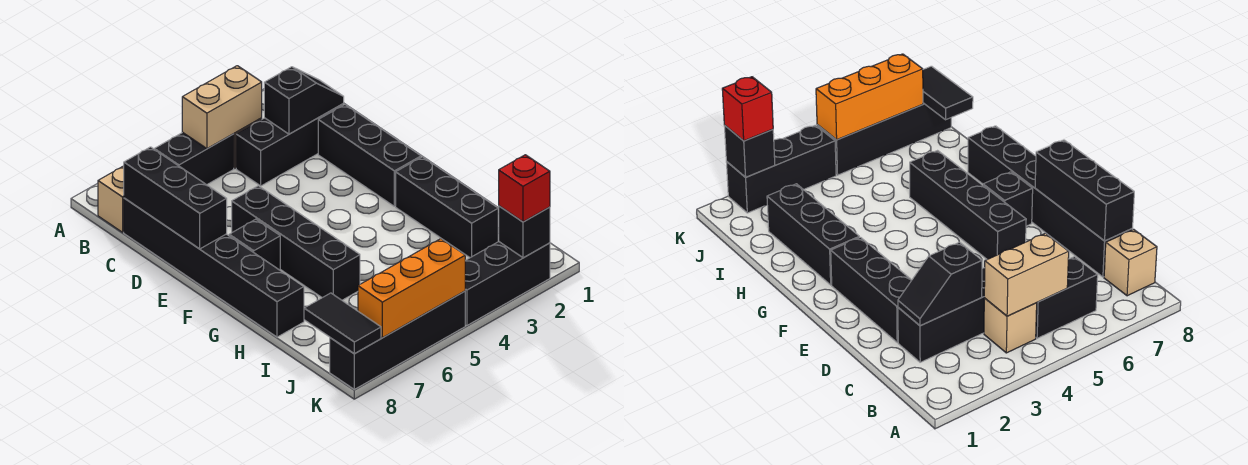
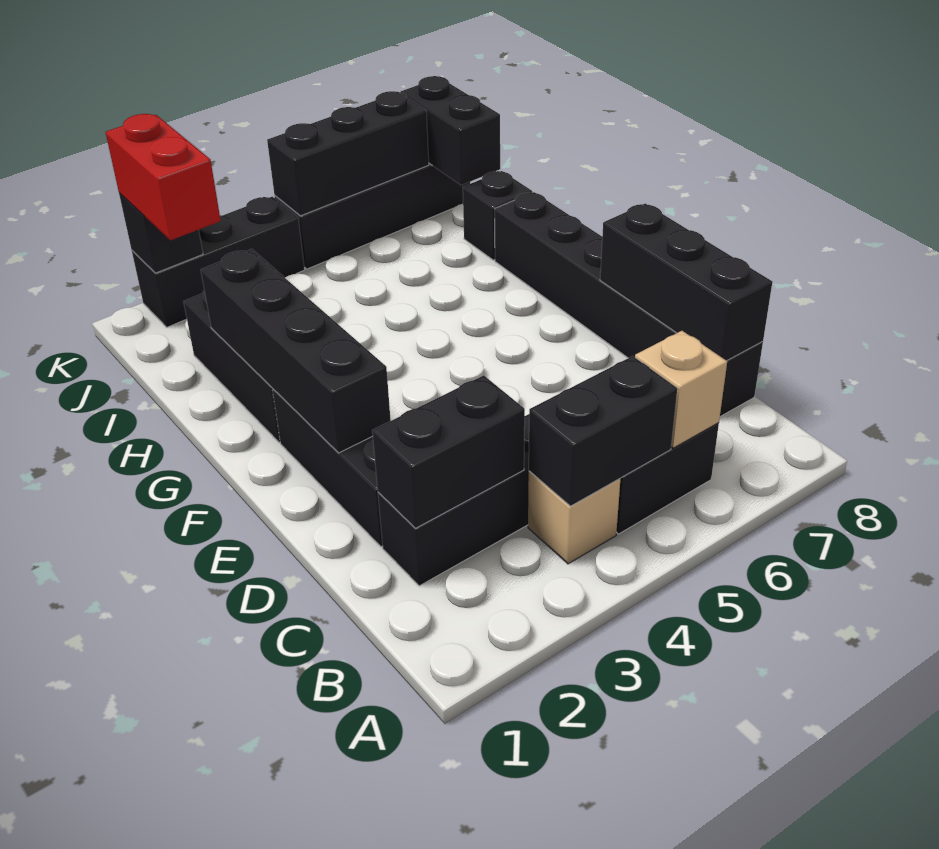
tan 1x2 brick [182,66,262,149] -> black 1x2 brick [529,356,677,506]
tan 1x1 brick [98,166,124,232] -> tan 1x1 brick moved to [635,331,727,448]
black 1x2 slope [264,67,344,134] -> black 1x2 brick [372,375,525,528]
black 1x4 brick [232,186,360,300] -> black 1x4 brick moved to [201,249,391,453]
black 1x1 brick [229,219,280,270] -> black 1x1 brick moved to [463,171,532,260]
black 1x2 tile [304,293,381,353] -> black 1x2 brick [401,76,500,185]
red 1x1 brick [499,155,550,222] -> red 1x2 brick [106,114,221,240]
orange 1x3 brick [358,239,465,338] -> black 1x3 brick [267,91,429,216]

